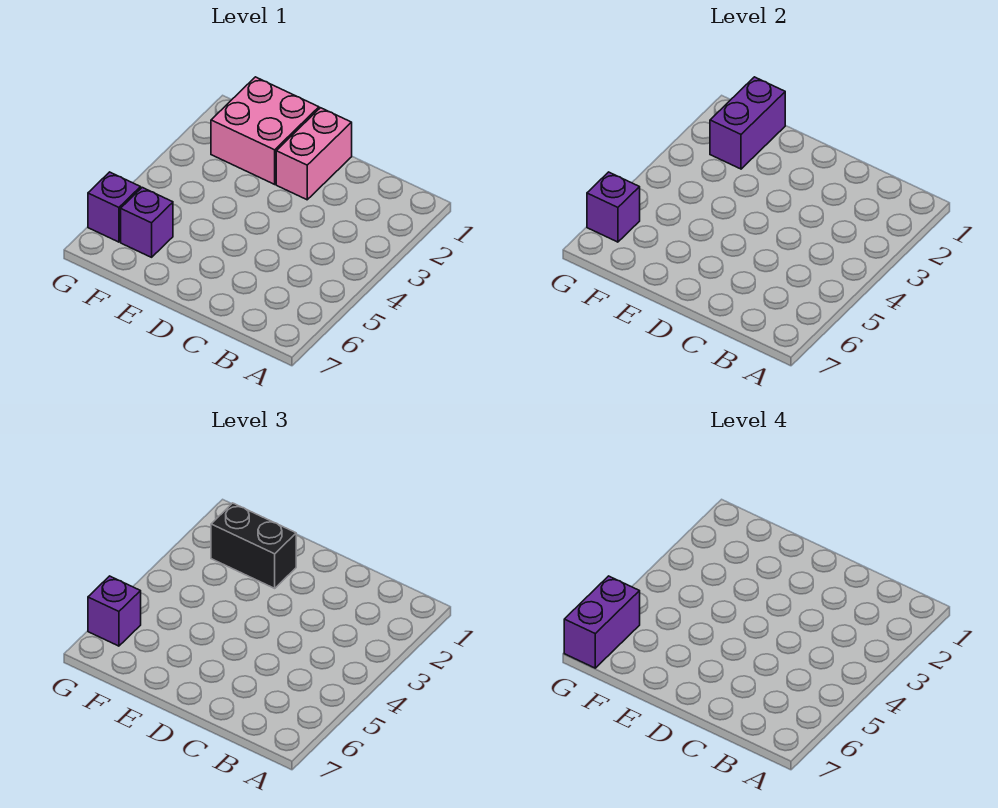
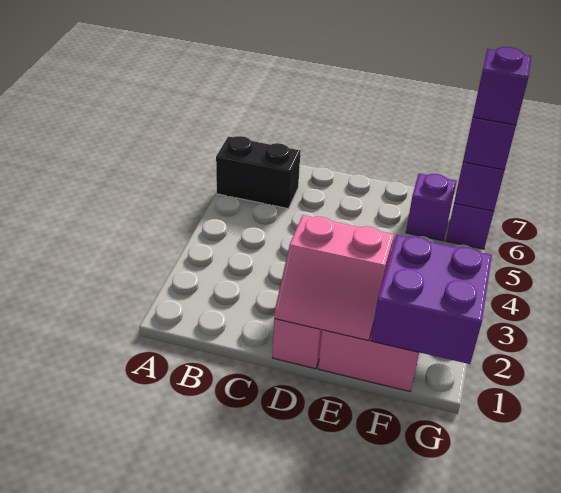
none -> pink 2x2 slope [274,215,394,341]
black 1x2 brick [211,503,296,588] -> black 1x2 brick moved to [216,136,301,209]
purple 1x2 brick [710,77,785,169] -> purple 2x2 brick [371,235,492,364]
purple 1x2 brick [564,576,640,668] -> purple 1x1 brick [473,47,531,125]

